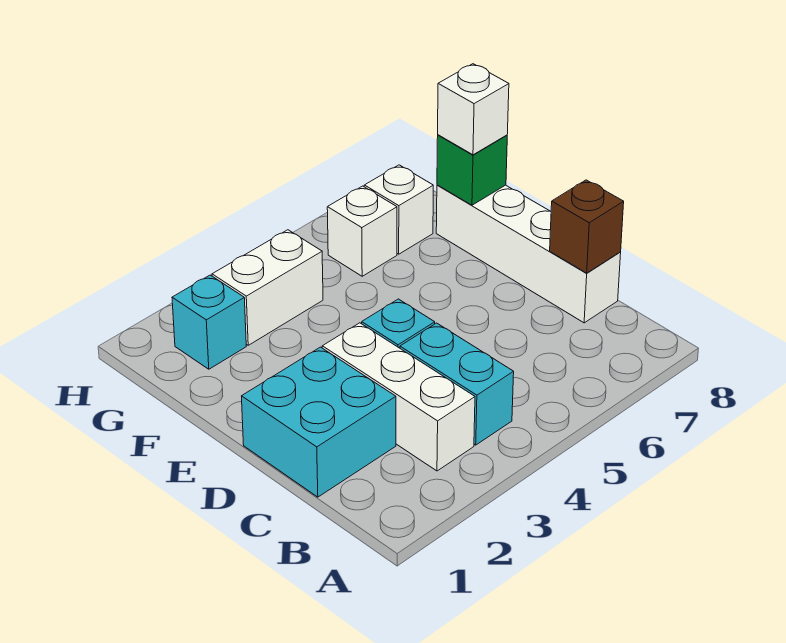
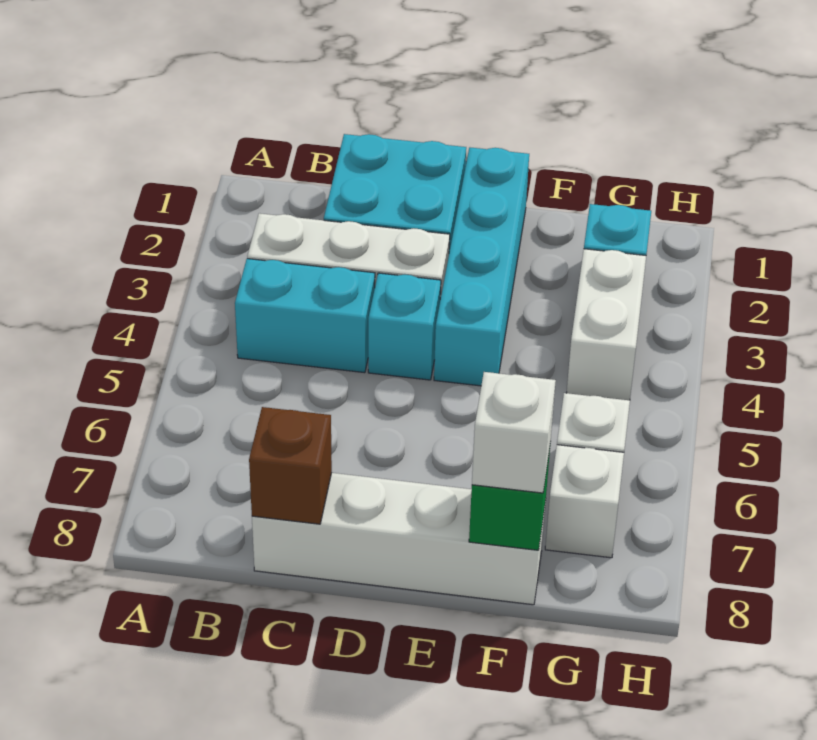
none -> cyan 1x4 brick [434,148,529,386]

